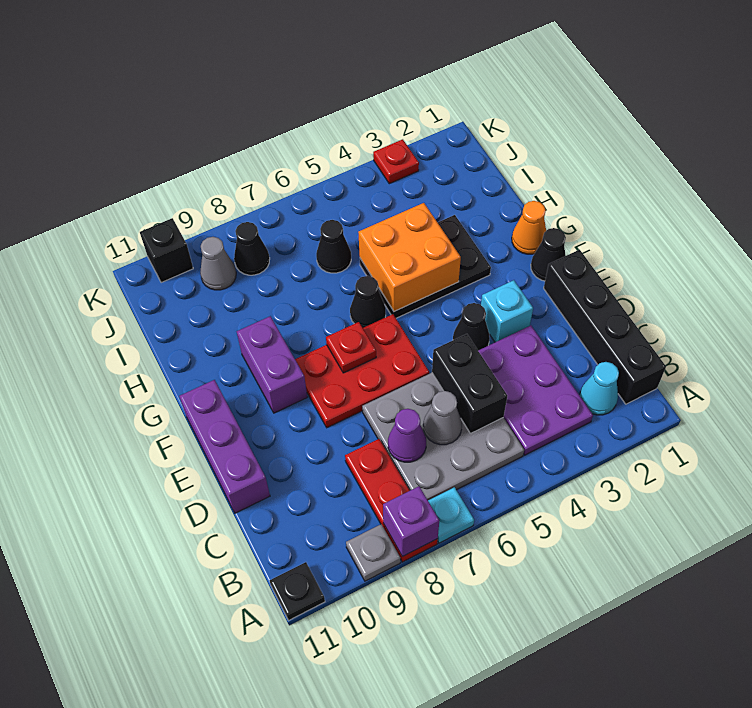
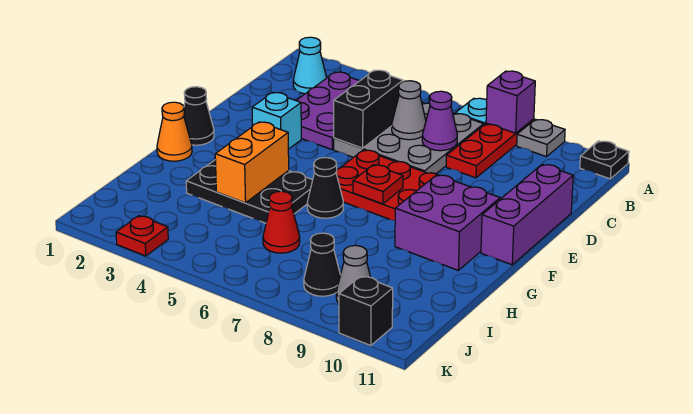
black 1x4 brick [544,250,666,404] -> none
black 1x1 cone [453,303,490,350] -> none
purple 1x2 brick [237,316,307,413] -> purple 2x2 brick [395,175,500,270]
orange 2x2 brick [358,203,461,311] -> orange 1x2 brick [215,122,289,203]
black 1x1 cone [316,220,351,273] -> red 1x1 cone [263,191,300,253]

